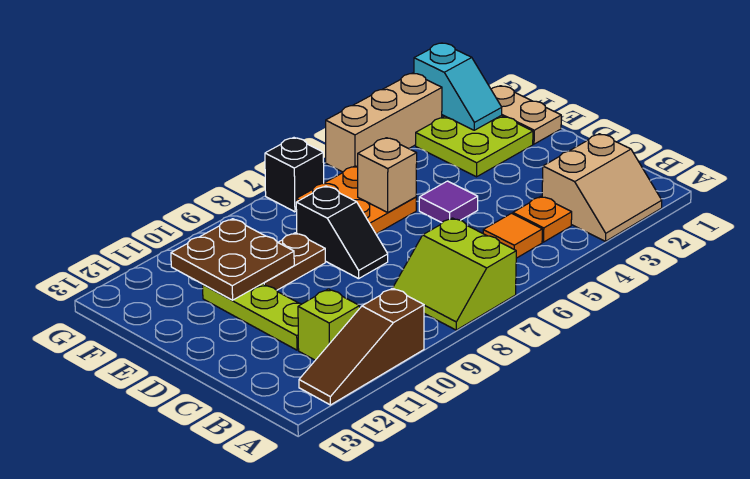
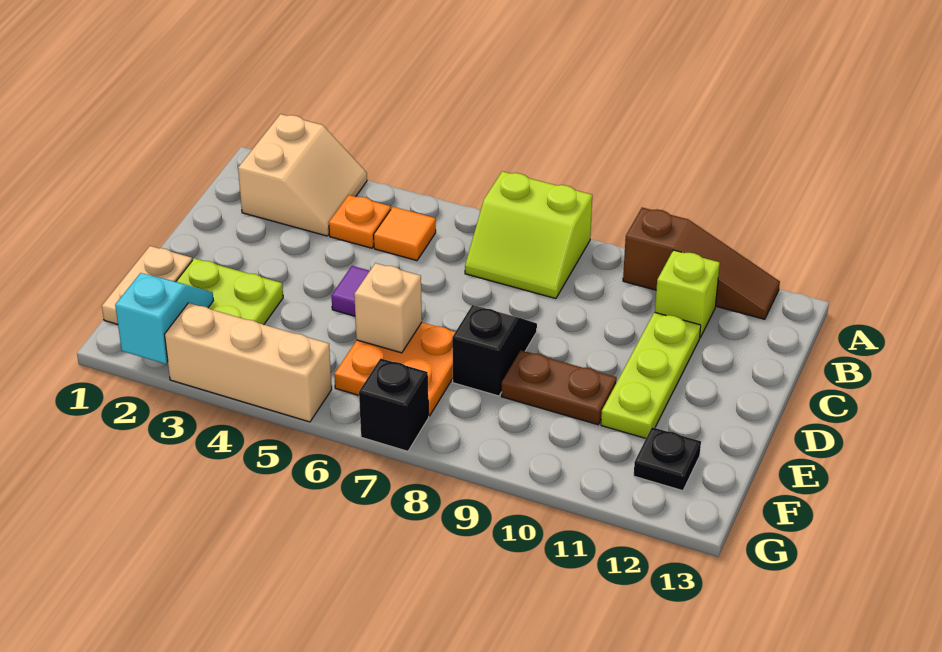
tan 2x2 slope [542,134,662,241] -> tan 2x2 slope turned to [238,114,367,236]
lime 2x2 slope [393,218,516,330] -> lime 2x2 slope turned to [465,171,592,299]
brown 2x2 plate [171,219,294,300] -> none
none -> black 1x1 plate [634,427,701,491]

